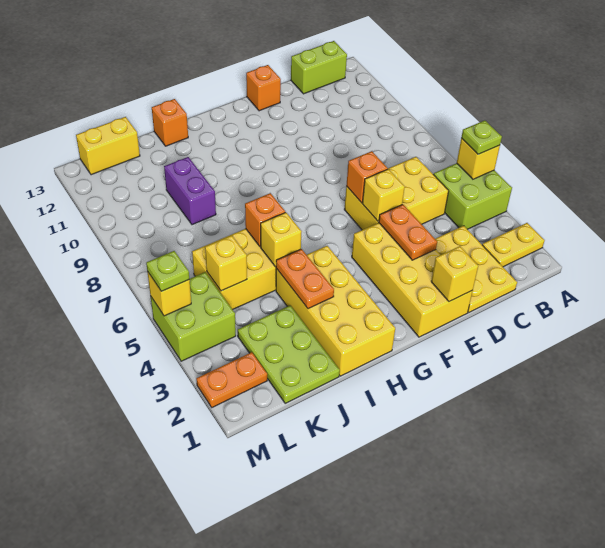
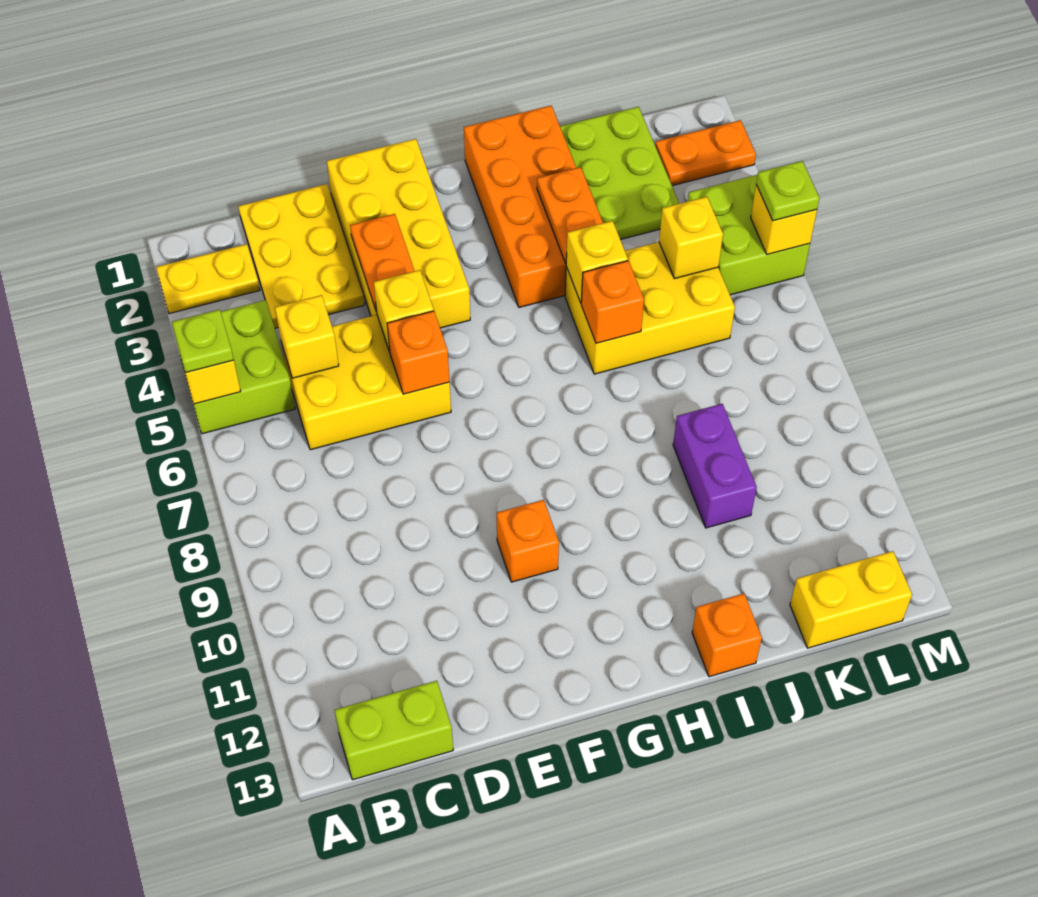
yellow 1x1 brick [431,246,478,302] -> yellow 1x1 brick moved to [275,295,339,378]
orange 1x1 brick [246,65,281,111] -> orange 1x1 brick moved to [497,500,559,582]
yellow 2x4 brick [276,246,395,376] -> orange 2x4 brick [464,106,576,307]

